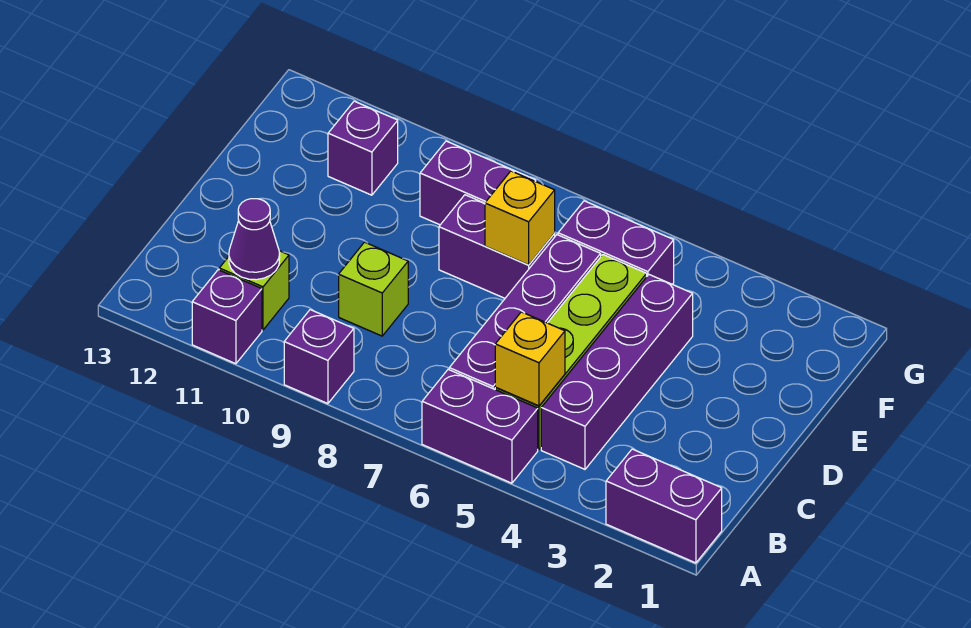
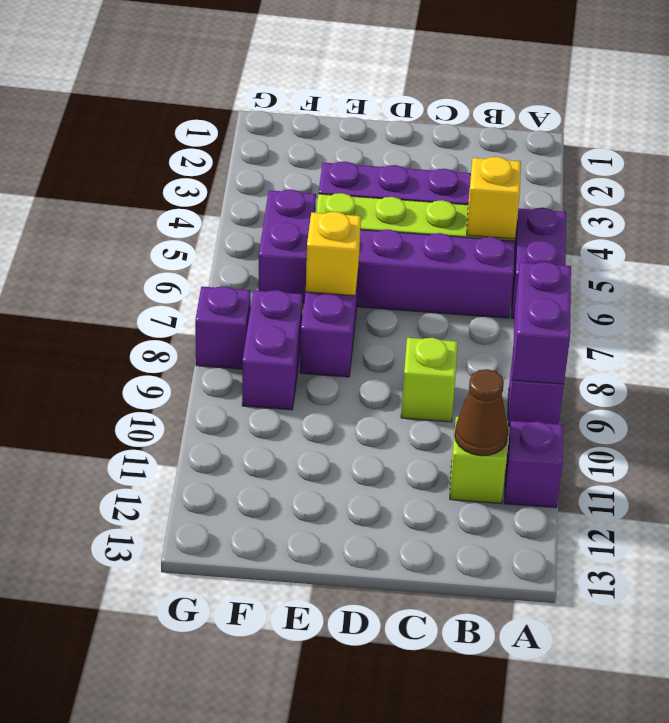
purple 1x2 brick [606,449,722,563] -> purple 1x2 brick moved to [512,262,571,384]
purple 1x1 cone [229,199,280,280] -> brown 1x1 cone [455,369,508,456]
purple 1x1 brick [328,101,398,195] -> purple 1x1 brick moved to [195,286,251,369]

